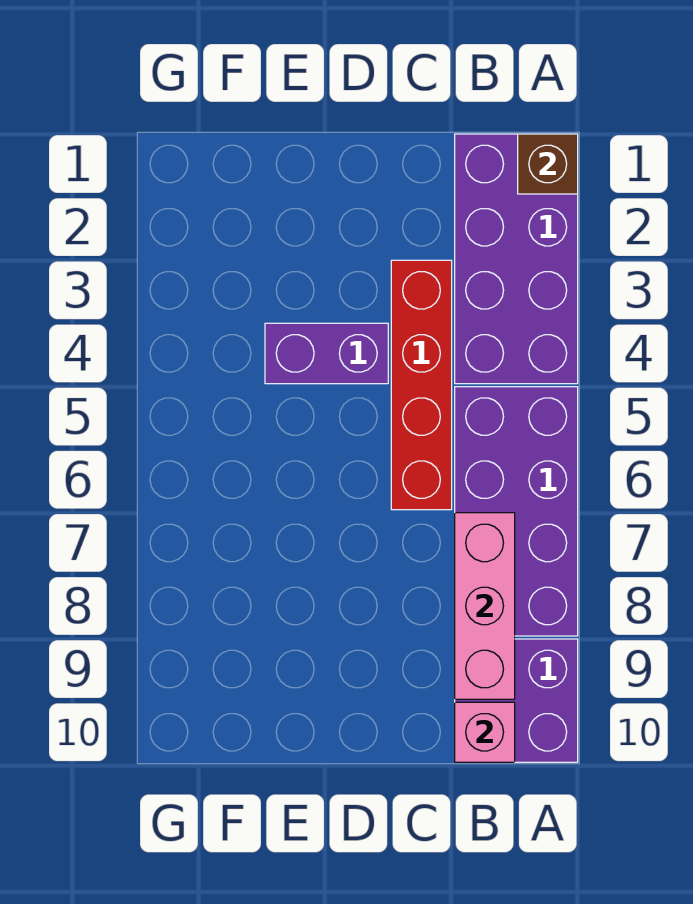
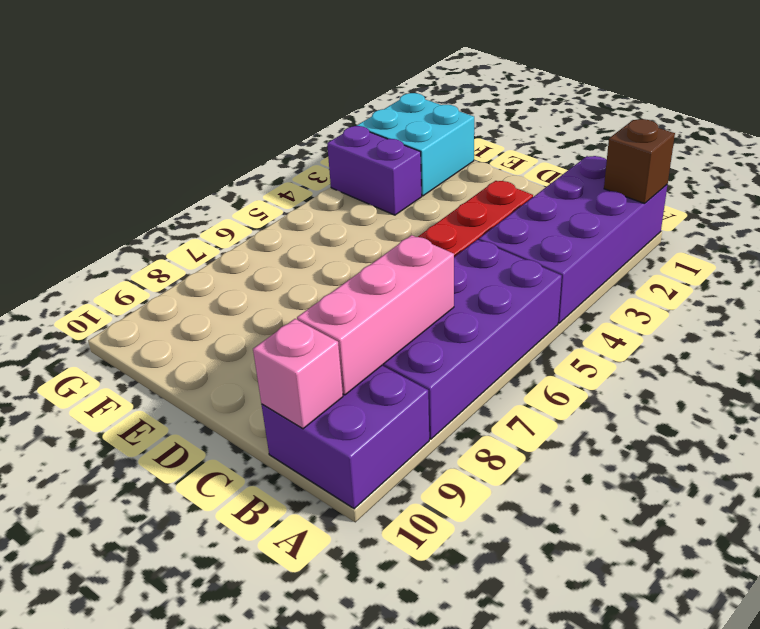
purple 1x2 brick [265,323,388,384] -> purple 1x2 brick moved to [327,126,422,215]
none -> cyan 2x2 brick [357,93,474,196]

